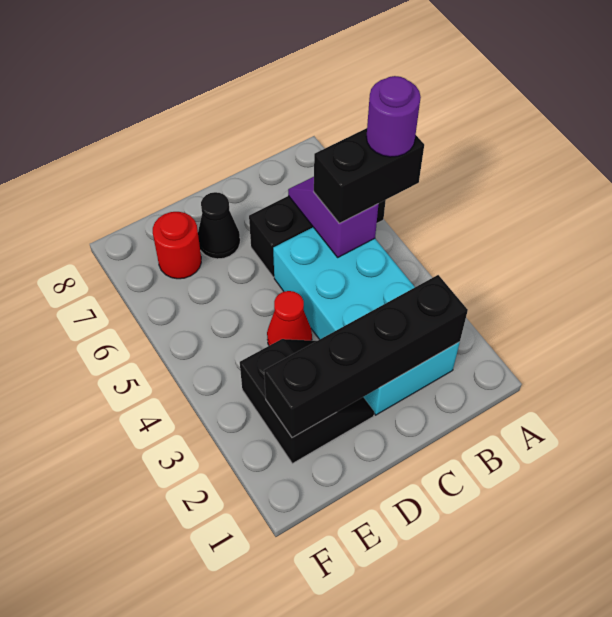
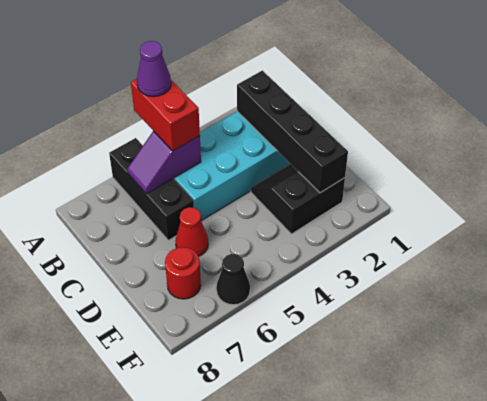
black 1x2 brick [314,128,424,223] -> red 1x2 brick [131,79,200,151]
purple 1x1 round brick [366,76,421,157] -> purple 1x1 cone [137,41,171,97]
red 1x1 cone [267,291,312,346] -> red 1x1 cone moved to [175,207,208,256]
black 1x1 cone [198,192,240,259] -> black 1x1 cone moved to [216,254,250,305]

